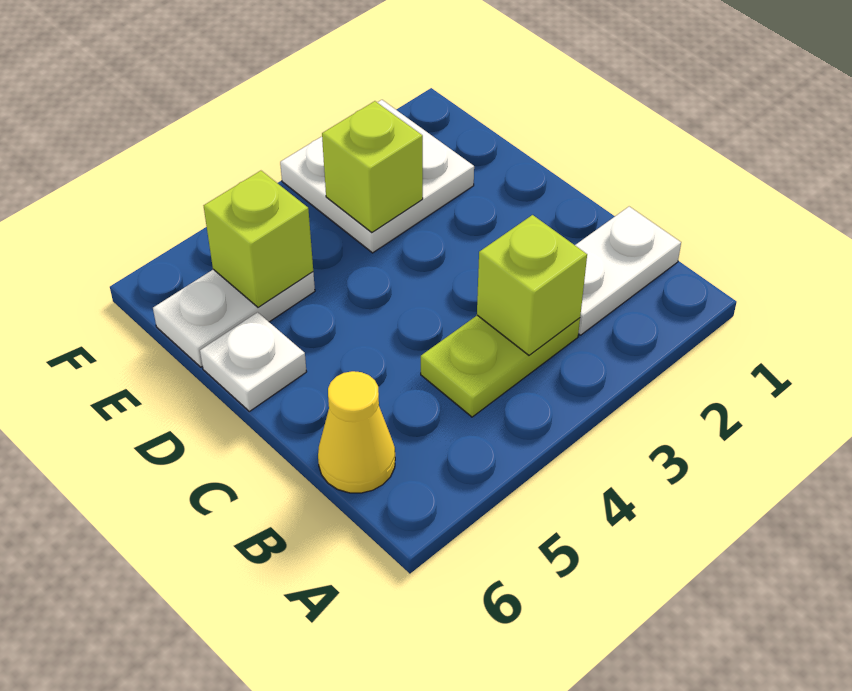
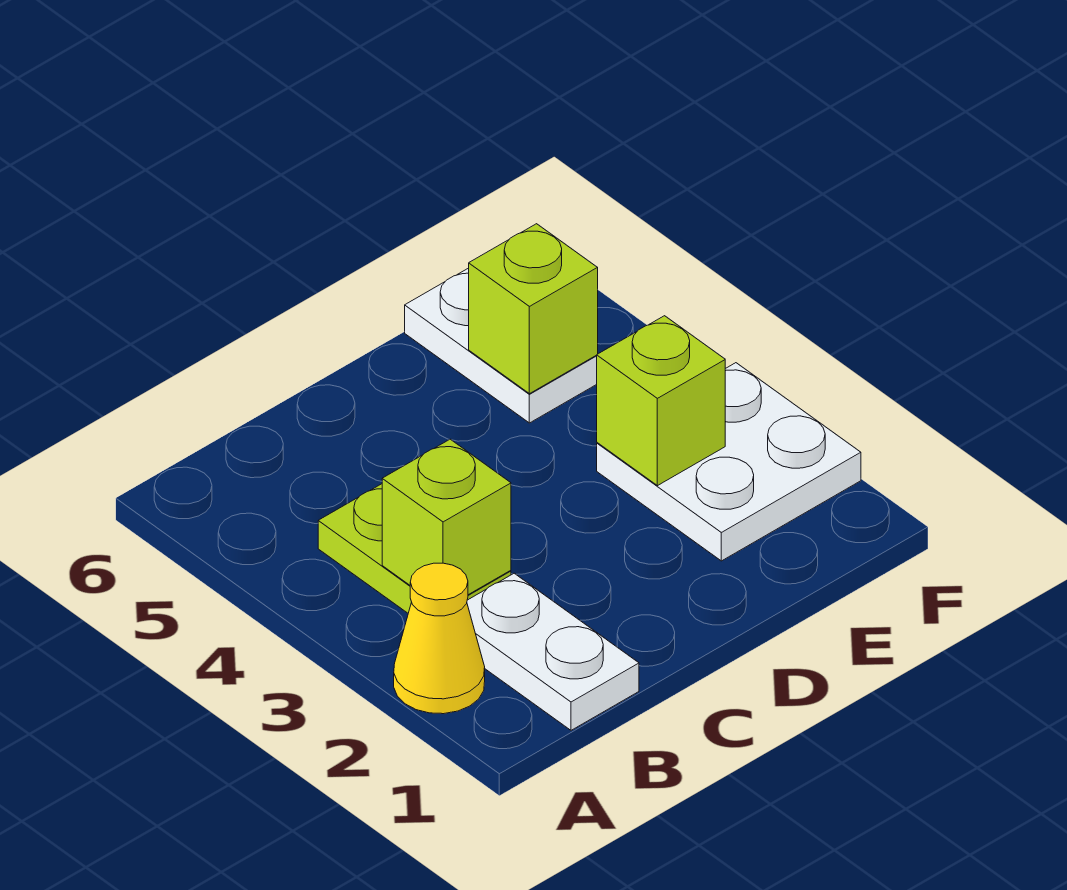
yellow 1x1 cone [318,371,395,493] -> yellow 1x1 cone moved to [394,563,485,714]
white 1x1 plate [200,312,307,411] -> none

